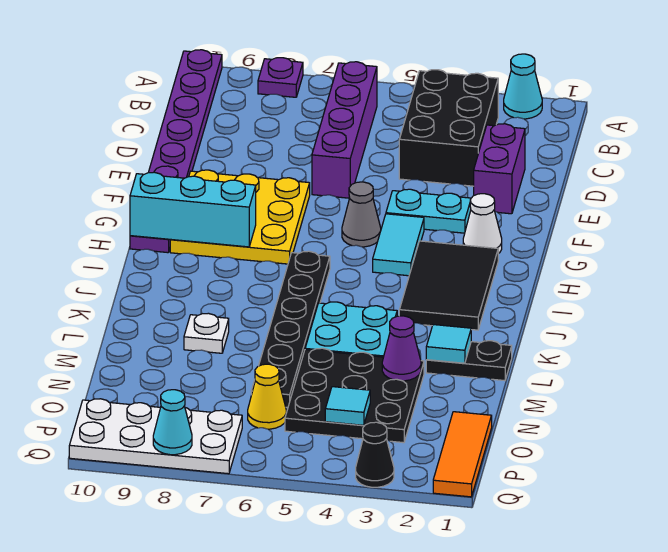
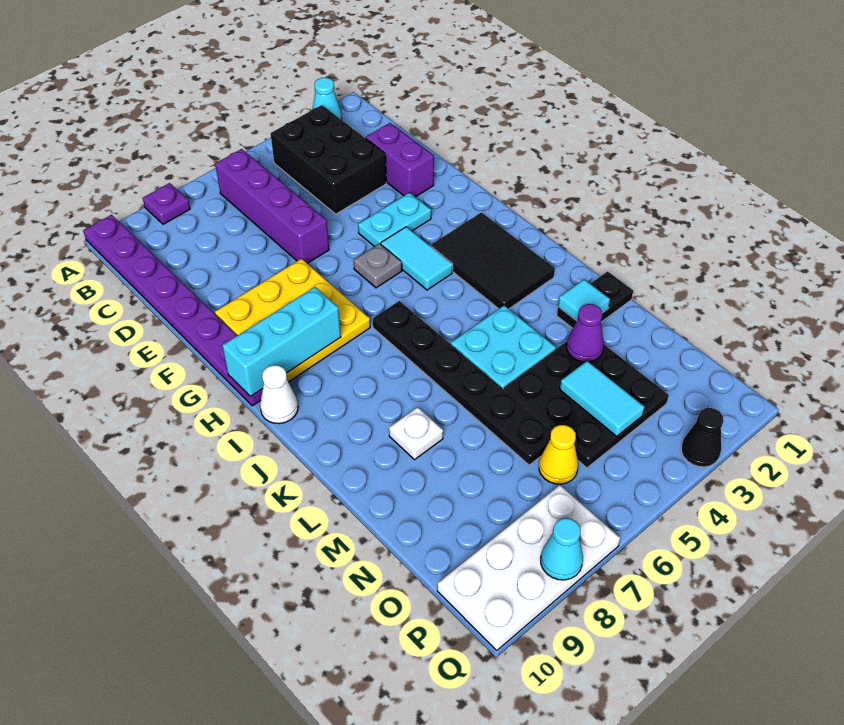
white 1x1 cone [463,194,502,254] -> white 1x1 cone moved to [260,365,298,424]
grey 1x1 cone [342,182,381,247] -> grey 1x1 plate [354,243,402,288]
orange 1x3 tile [433,412,492,497] -> none
cyan 1x1 tile [325,387,370,425] -> cyan 1x2 tile [560,361,645,436]

